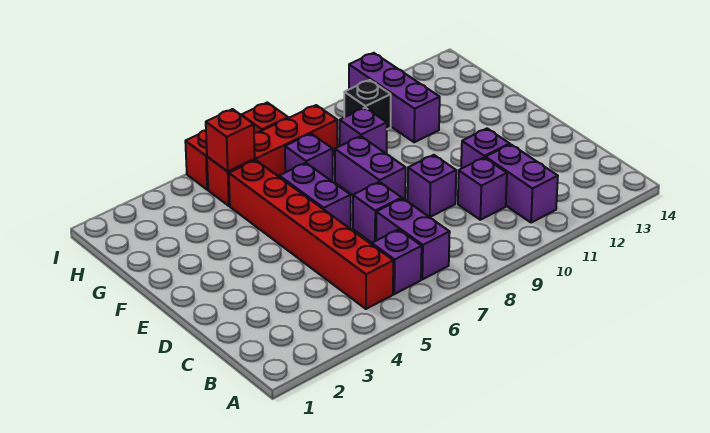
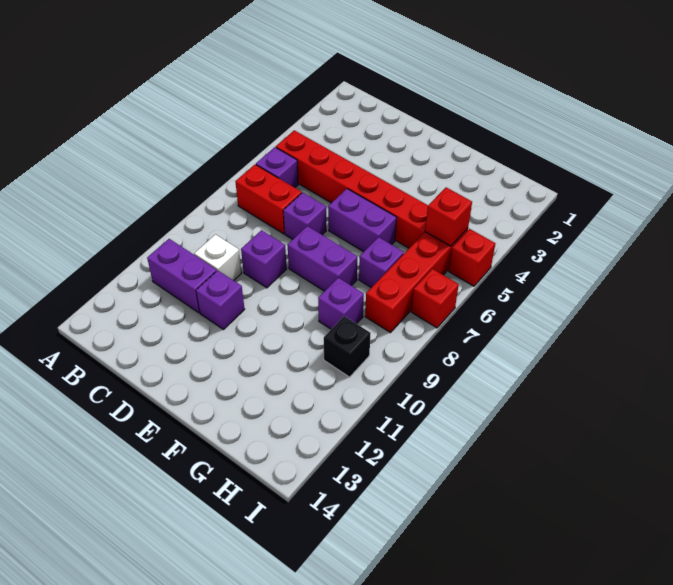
purple 1x2 brick [376,198,450,279] -> red 1x2 brick [235,165,302,234]
purple 1x1 brick [458,158,507,220] -> white 1x1 brick [194,234,242,280]
purple 1x3 brick [349,53,440,142] -> none

